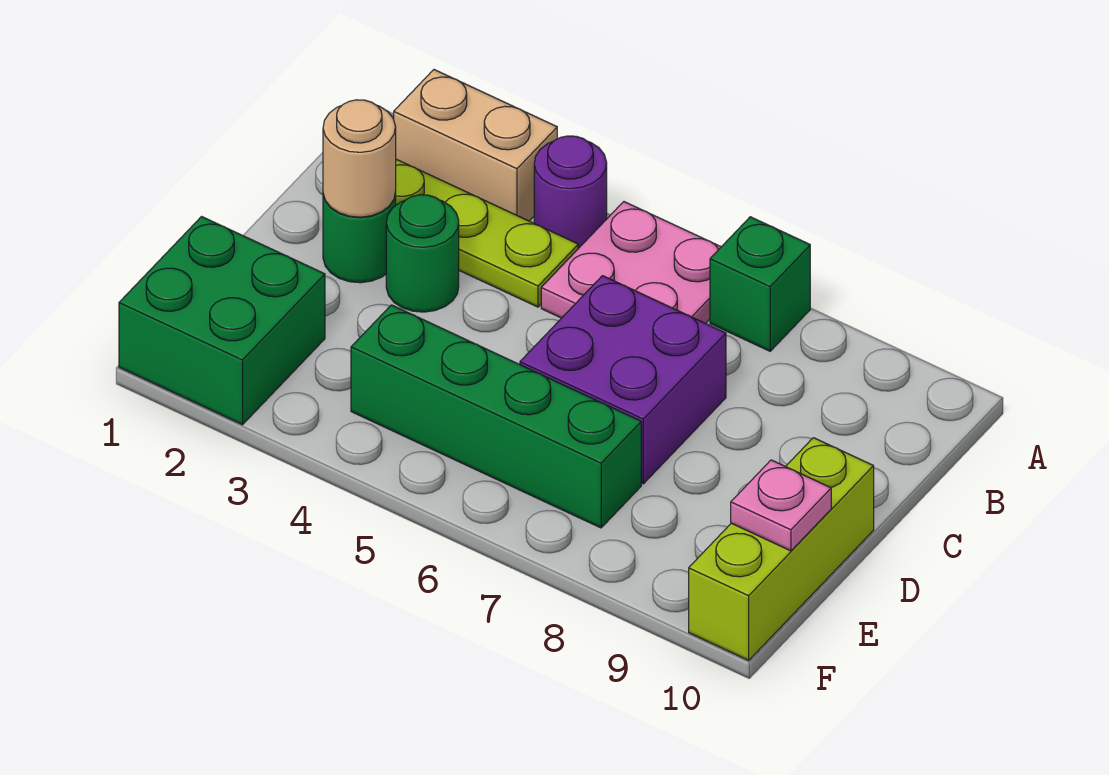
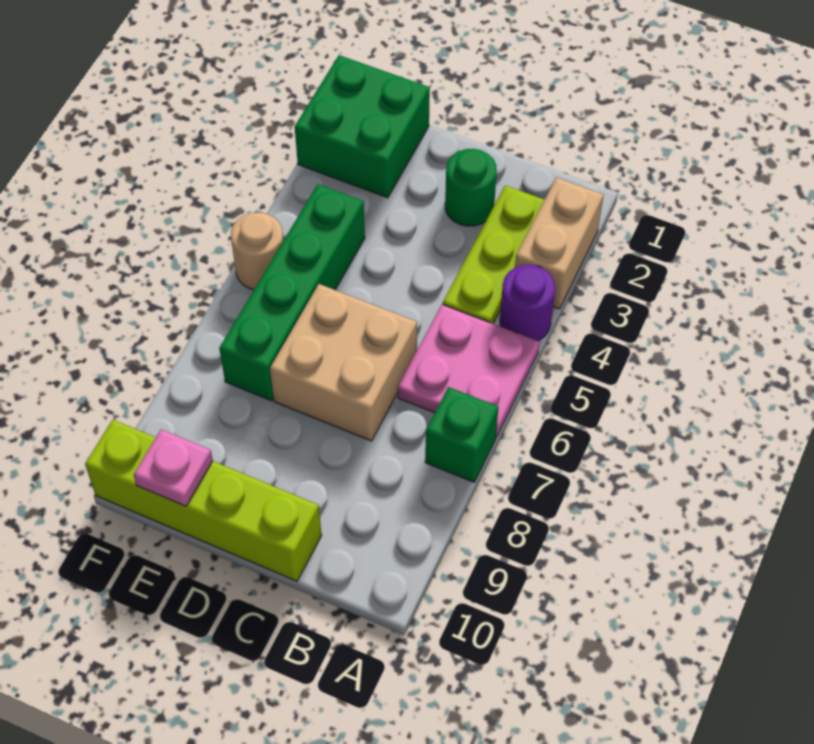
tan 1x1 round brick [323,100,396,217] -> tan 1x1 round brick moved to [231,212,283,290]
green 1x1 round brick [386,195,459,312] -> none
purple 2x2 brick [520,276,726,484] -> tan 2x2 brick [270,284,417,441]
lime 1x3 brick [689,438,874,660] -> lime 1x4 brick [85,420,322,581]

